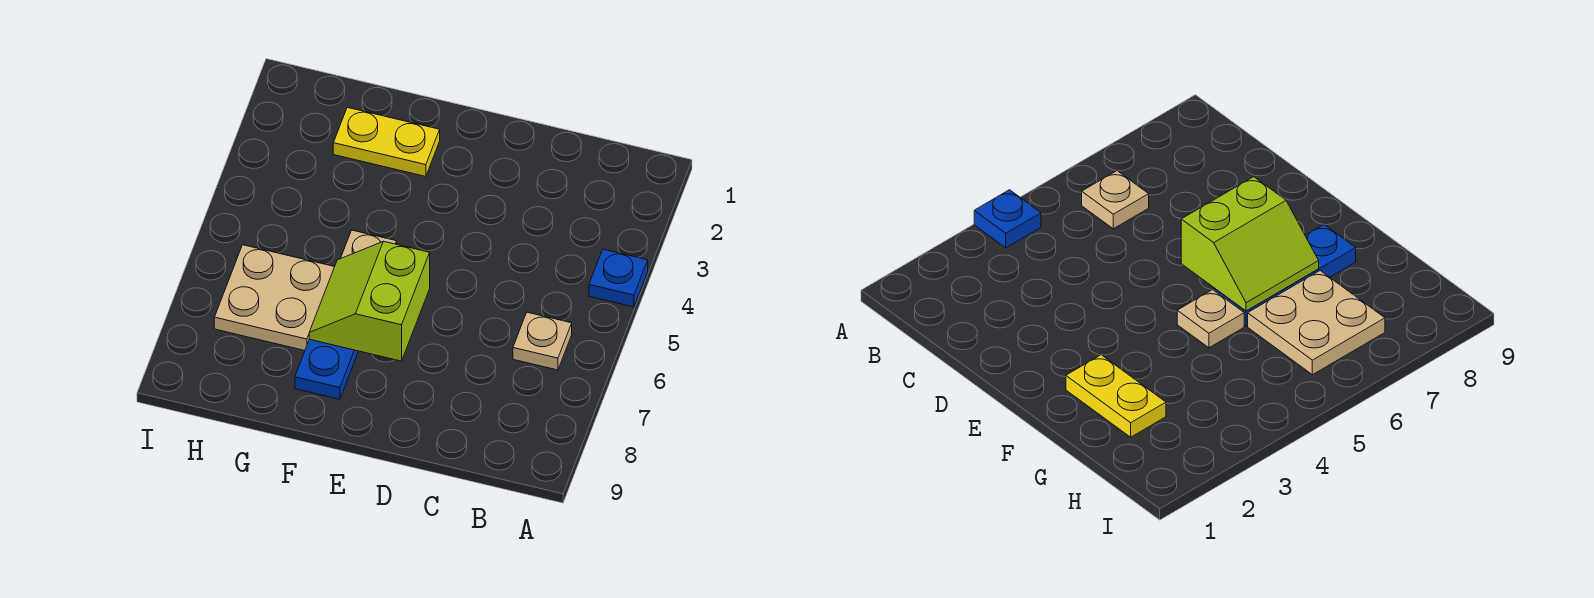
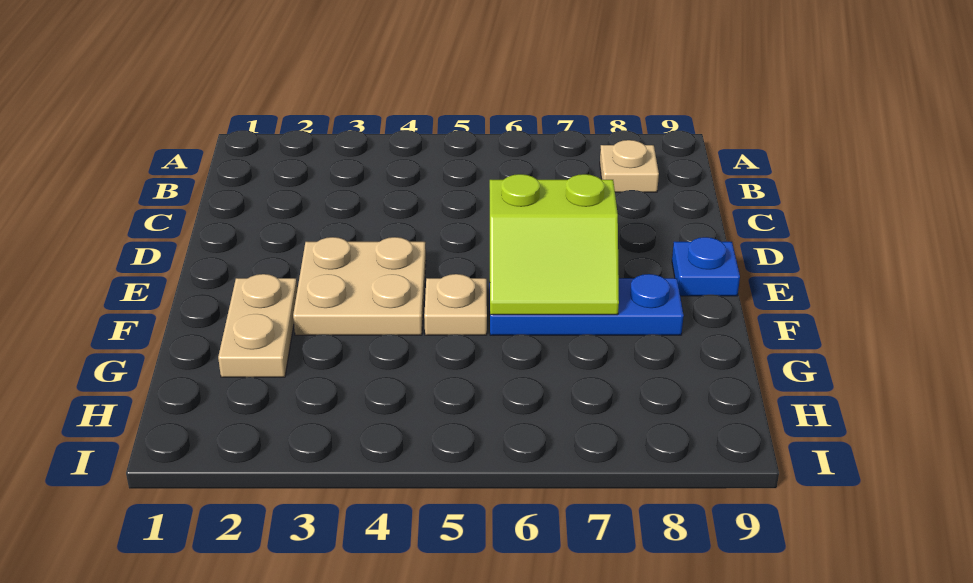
blue 1x1 plate [589,249,648,307] -> blue 1x1 plate moved to [672,237,740,296]
tan 1x1 plate [513,312,572,370] -> tan 1x1 plate moved to [600,140,659,192]
yellow 1x2 plate [333,107,440,176] -> tan 1x2 plate [218,274,297,377]
tan 2x2 plate [214,245,334,351] -> tan 2x2 plate moved to [293,237,426,335]

